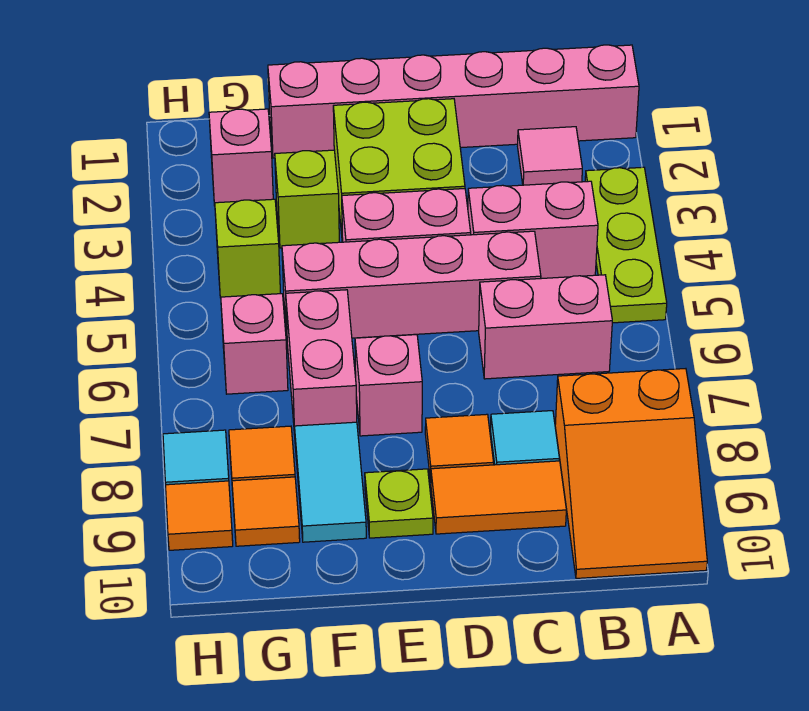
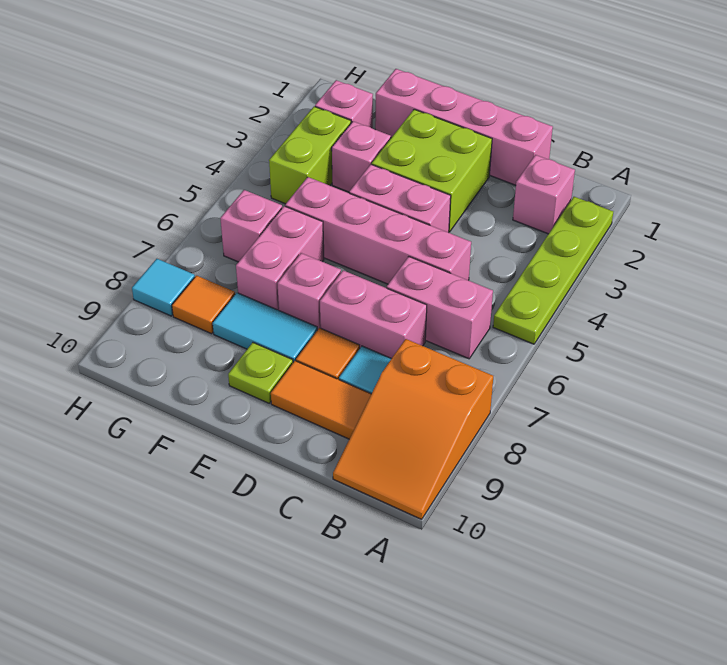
pink 1x6 brick [268,45,639,158] -> pink 1x4 brick [375,69,553,185]
lime 1x3 plate [585,167,667,323] -> lime 1x4 plate [493,197,613,344]
pink 1x1 tile [517,127,582,185] -> pink 1x1 brick [513,155,575,234]
pink 1x2 brick [468,181,598,279] -> pink 1x2 brick moved to [320,270,427,358]
lime 1x1 brick [275,150,339,248] -> pink 1x1 brick [332,121,391,192]
cyan 1x2 tile [295,422,366,542] -> cyan 1x2 tile turned to [213,293,317,362]
lime 1x1 brick [215,199,280,298] -> lime 1x2 brick [269,106,351,204]
orange 1x1 tile [232,477,300,546] -> none
orange 1x1 tile [166,481,233,550] -> none

